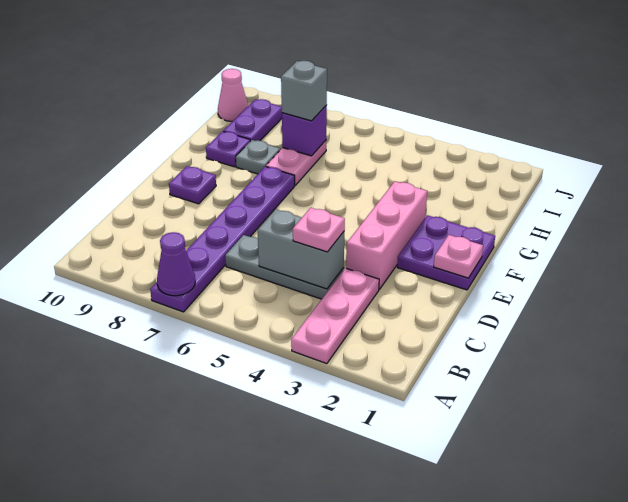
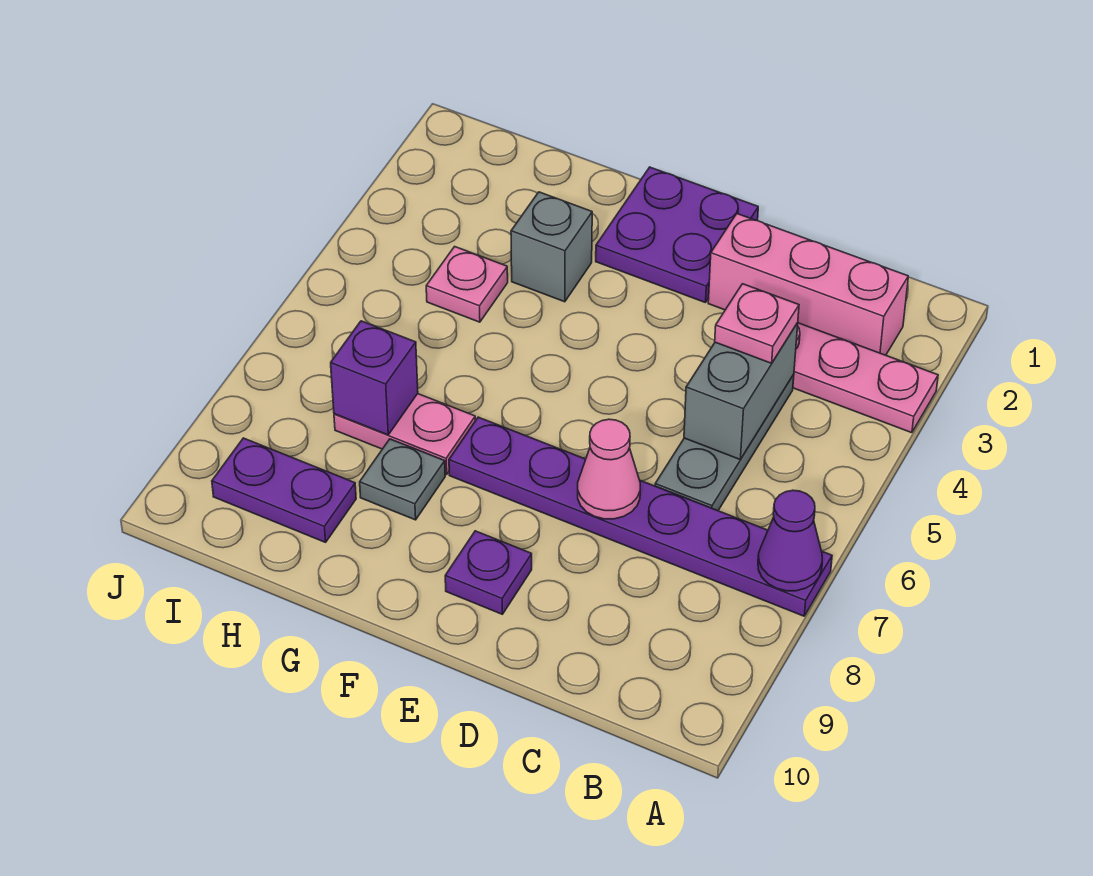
pink 1x3 brick [346,182,427,289] -> pink 1x3 brick moved to [708,214,908,355]
pink 1x1 plate [434,235,483,278] -> pink 1x1 plate moved to [426,247,508,322]
purple 1x1 plate [206,131,250,167] -> none
grey 1x1 brick [281,61,327,121] -> grey 1x1 brick moved to [511,192,592,302]
pink 1x1 cone [218,69,248,121] -> pink 1x1 cone moved to [578,419,640,519]

